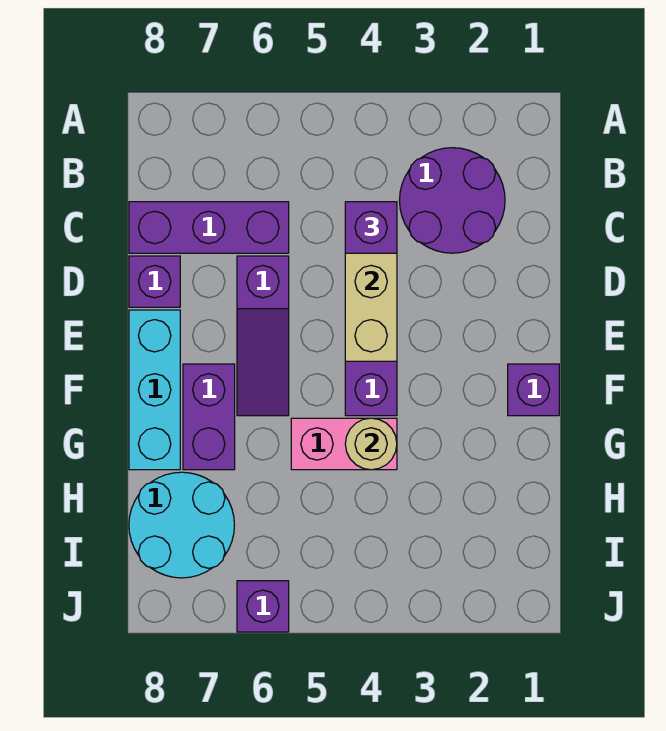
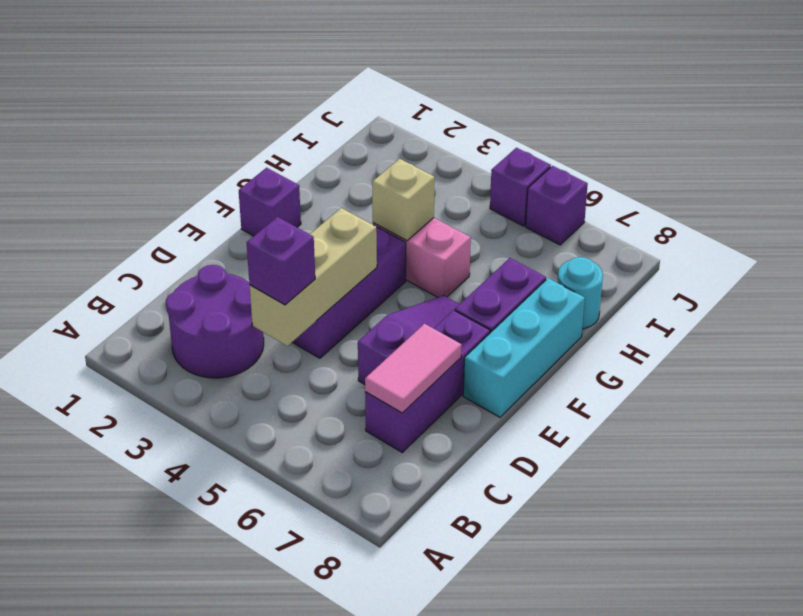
purple 1x3 brick [129,202,289,253] -> purple 1x3 brick turned to [365,310,490,452]
none -> pink 1x2 tile [365,324,462,413]
purple 1x1 brick [129,256,180,307] -> purple 1x1 brick moved to [490,148,551,226]
tan 1x1 round brick [345,418,397,470] -> tan 1x1 brick [372,159,435,241]
cyan 2x2 round brick [129,472,234,578] -> cyan 1x1 round brick [557,257,603,329]

